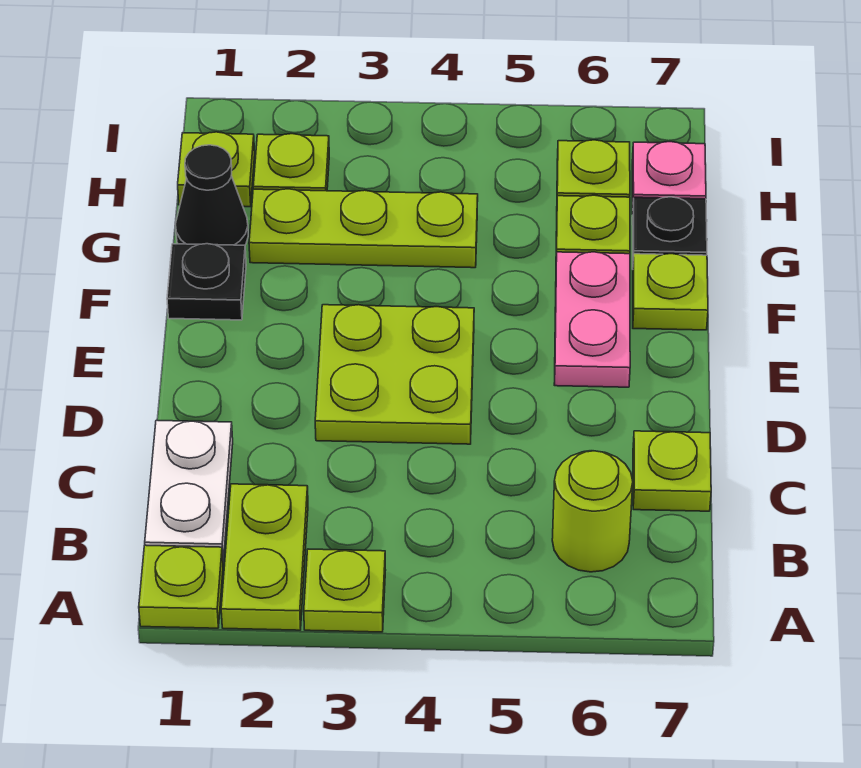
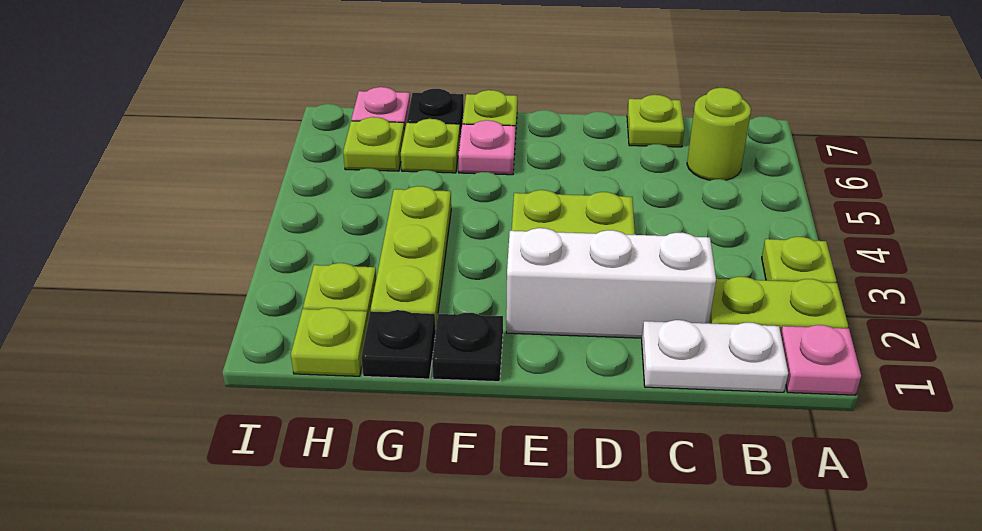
lime 1x1 plate [139,545,223,628] -> pink 1x1 plate [781,325,861,395]
none -> white 1x3 brick [506,228,716,338]
pink 1x2 plate [554,252,630,387] -> pink 1x1 plate [458,120,515,175]
black 1x1 cone [175,145,248,245] -> black 1x1 plate [361,310,436,379]

